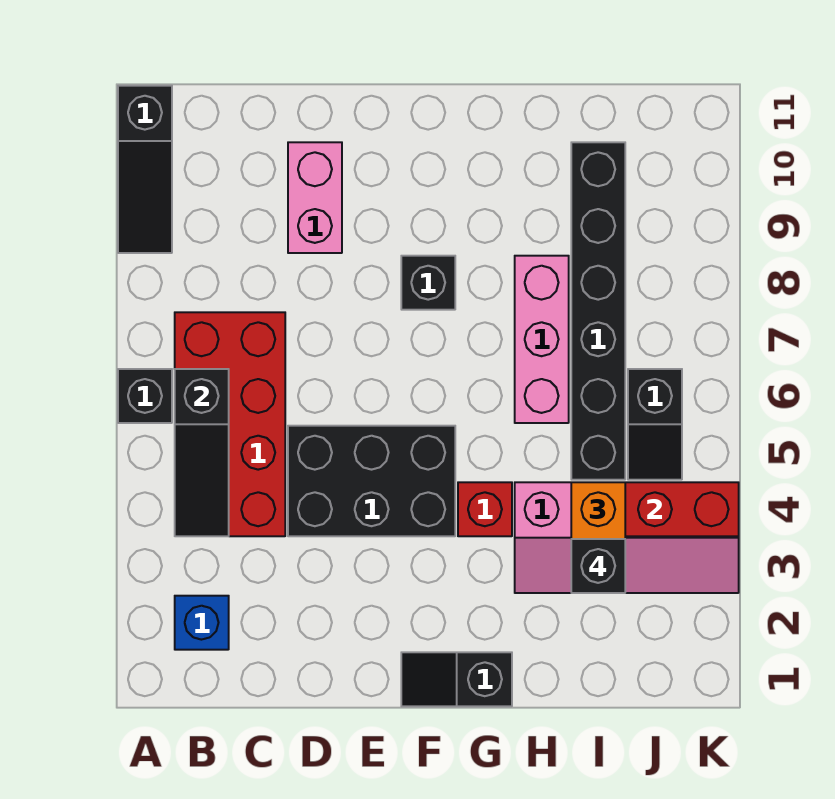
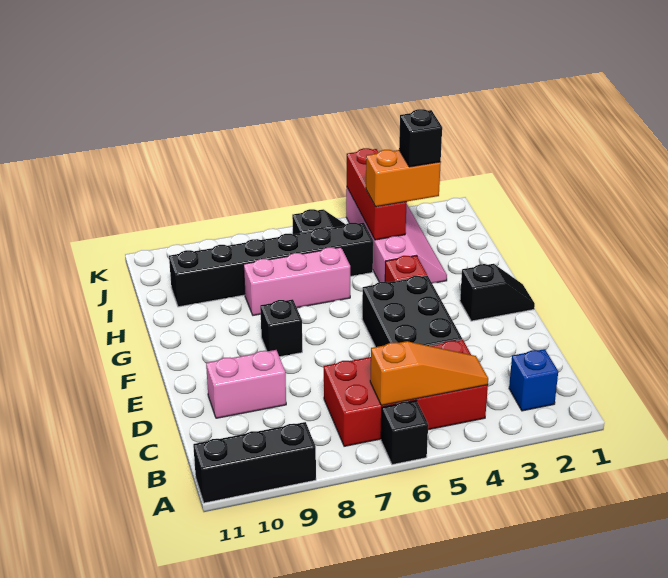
black 1x3 slope [118,86,172,253] -> black 1x3 brick [193,422,316,503]
black 1x3 slope [175,369,229,536] -> orange 1x3 slope [370,341,488,405]
black 1x2 slope [401,652,512,706] -> black 1x2 slope turned to [460,264,535,321]

